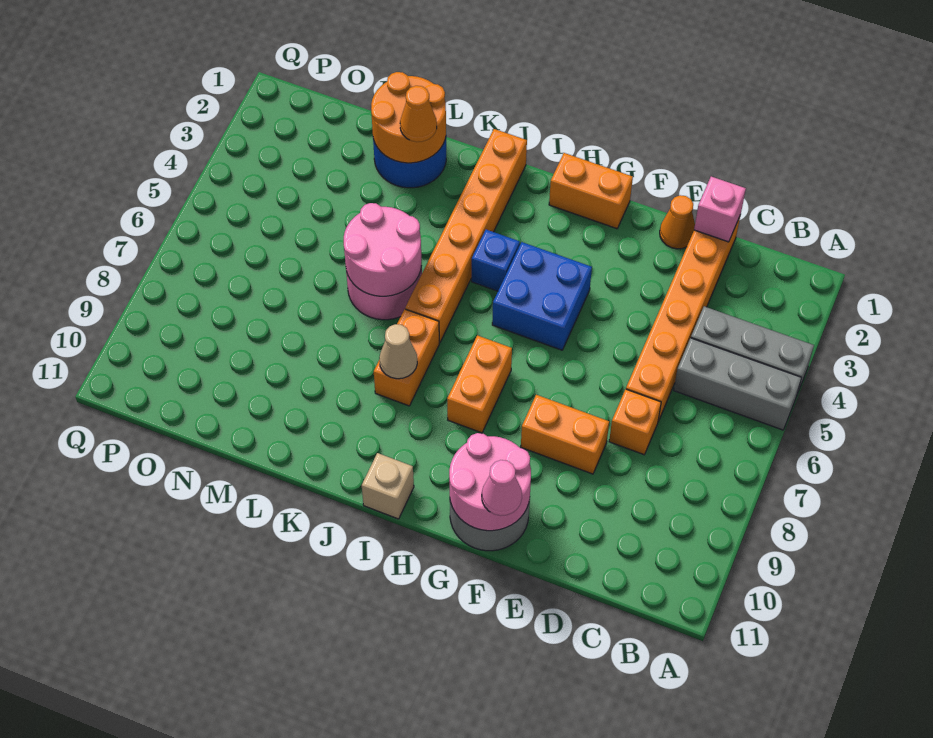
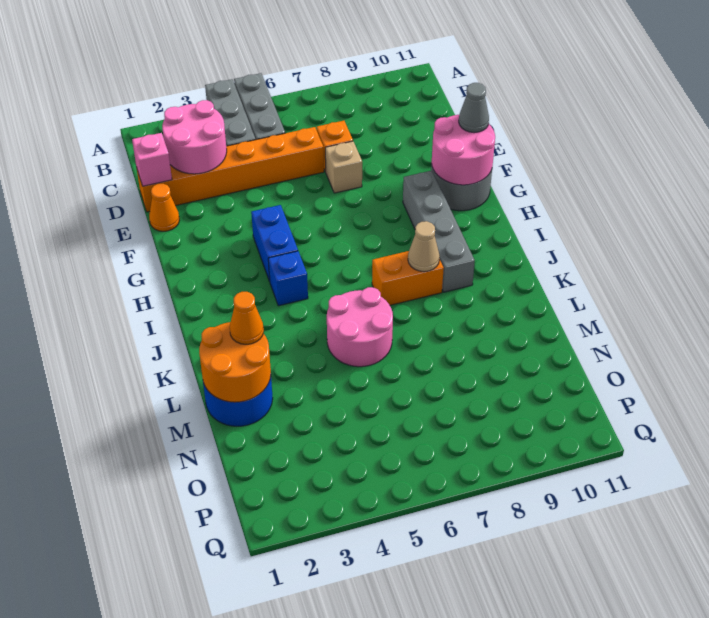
orange 1x2 brick [521,395,609,474] -> none
pink 1x1 cone [482,460,522,516] -> grey 1x1 cone [459,83,489,133]
orange 1x2 brick [549,153,633,229] -> none
blue 2x2 brick [492,242,592,350] -> blue 1x2 brick [251,205,298,281]
none -> grey 1x4 brick [403,171,475,292]
orange 1x2 brick [447,335,512,433] -> none
tan 1x1 brick [362,453,414,519] -> tan 1x1 brick moved to [325,141,362,193]
orange 1x6 brick [405,129,527,343] -> none
pink 2x2 round brick [344,203,422,296] -> pink 2x2 round brick moved to [162,100,227,174]

